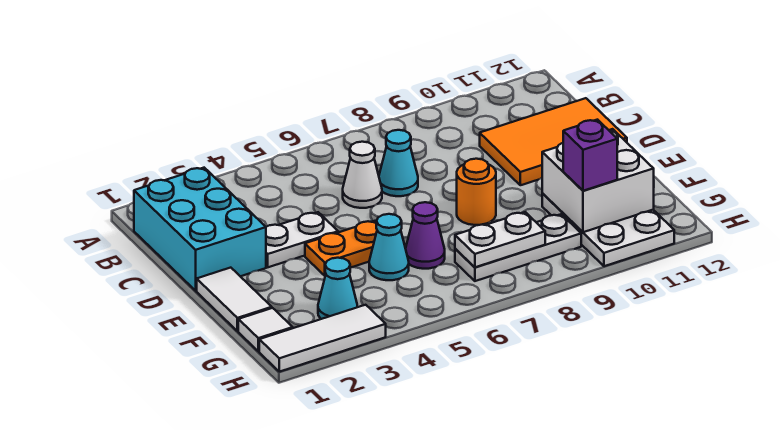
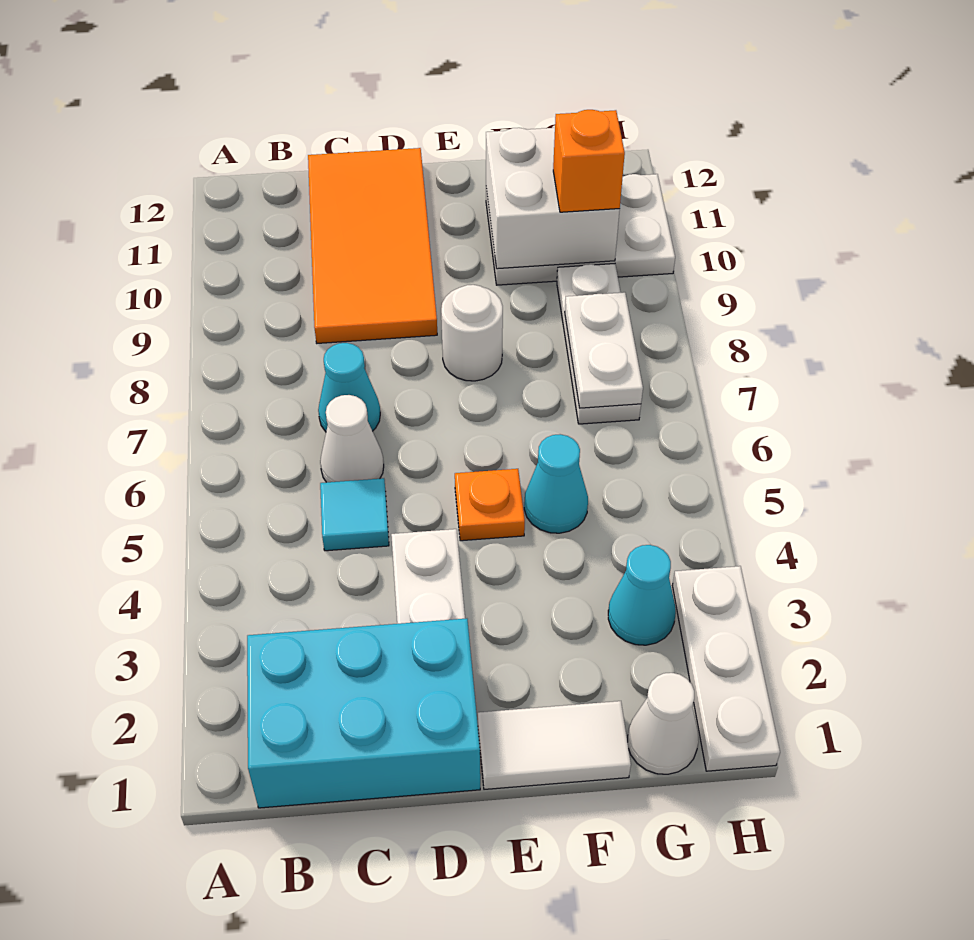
none -> cyan 1x1 tile [320,478,389,551]
orange 2x3 tile [480,98,627,185] -> orange 2x4 tile [308,148,437,343]
orange 1x2 plate [305,221,377,276] -> orange 1x1 plate [455,469,525,541]
orange 1x1 round brick [457,159,496,225] -> white 1x1 round brick [441,285,503,381]
purple 1x1 cone [406,202,445,269] -> none
white 1x1 tile [238,308,293,351] -> white 1x1 cone [628,673,699,774]
purple 1x1 brick [563,120,617,191] -> orange 1x1 brick [553,110,625,212]
white 1x3 tile [259,305,386,372] -> white 1x3 plate [673,566,780,771]

